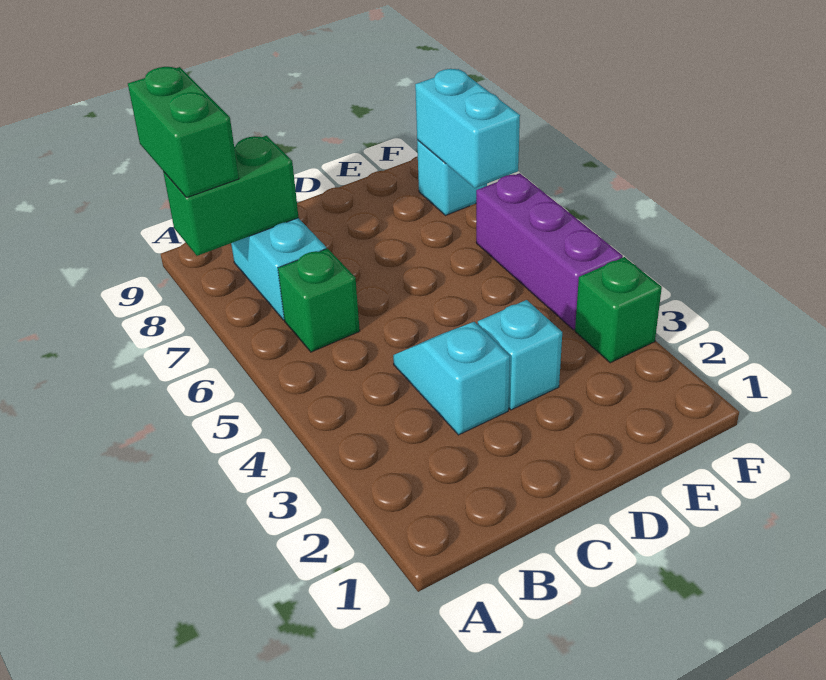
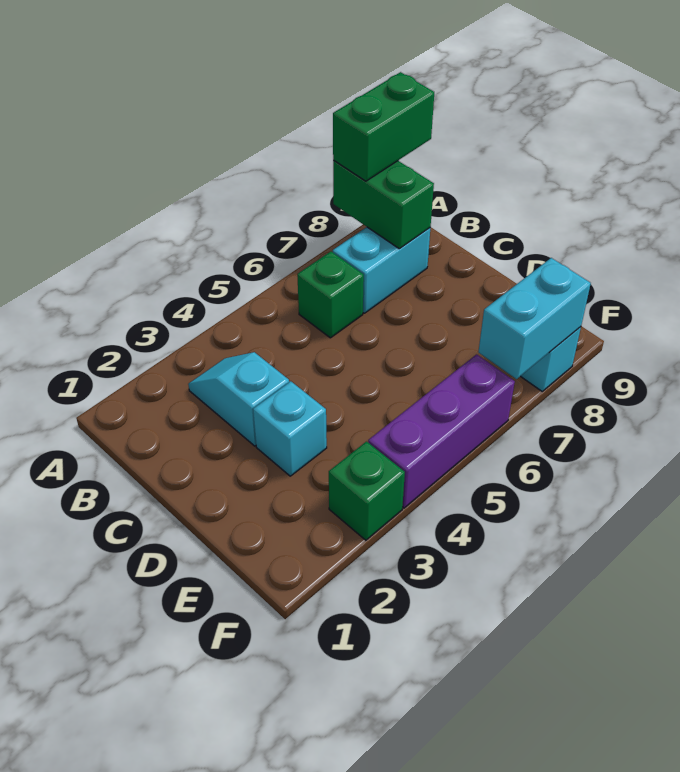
cyan 1x2 slope [393,322,510,435] -> cyan 1x2 slope turned to [188,352,289,446]

